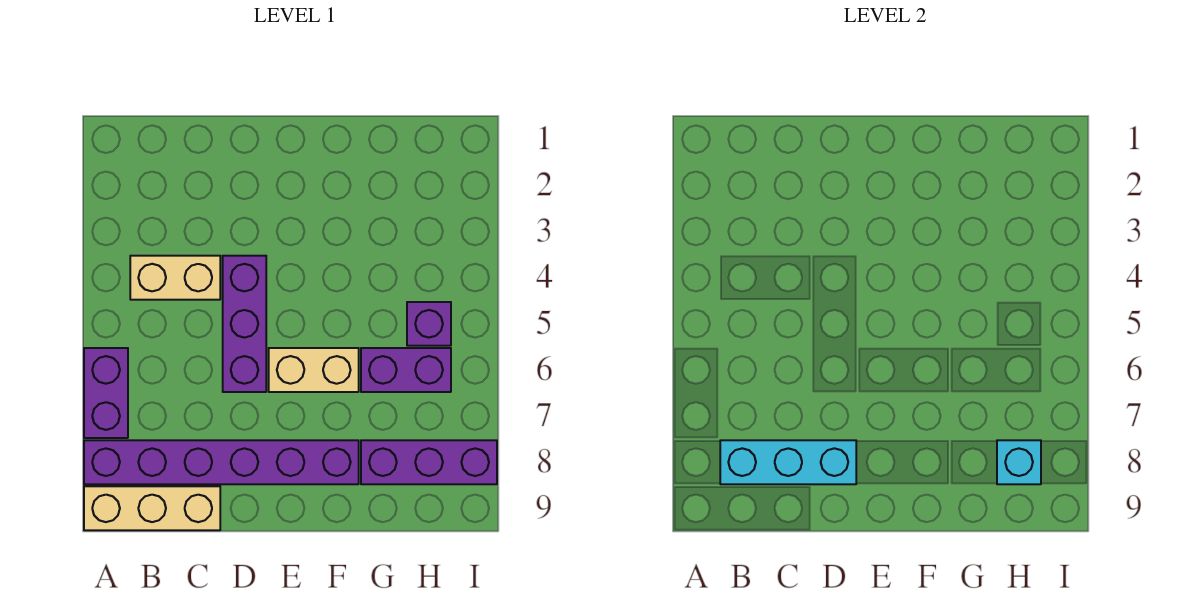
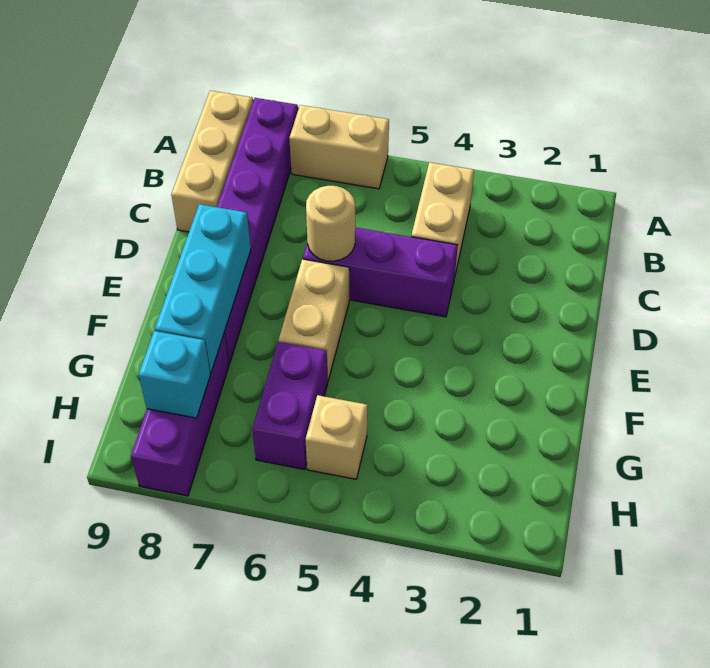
purple 1x2 brick [84,348,128,438] -> tan 1x2 brick [289,105,389,189]
cyan 1x3 brick [720,440,856,484] -> cyan 1x3 brick moved to [155,204,251,373]
none -> tan 1x1 round brick [306,186,355,261]
purple 1x1 brick [407,302,451,346] -> tan 1x1 brick [305,395,367,479]

